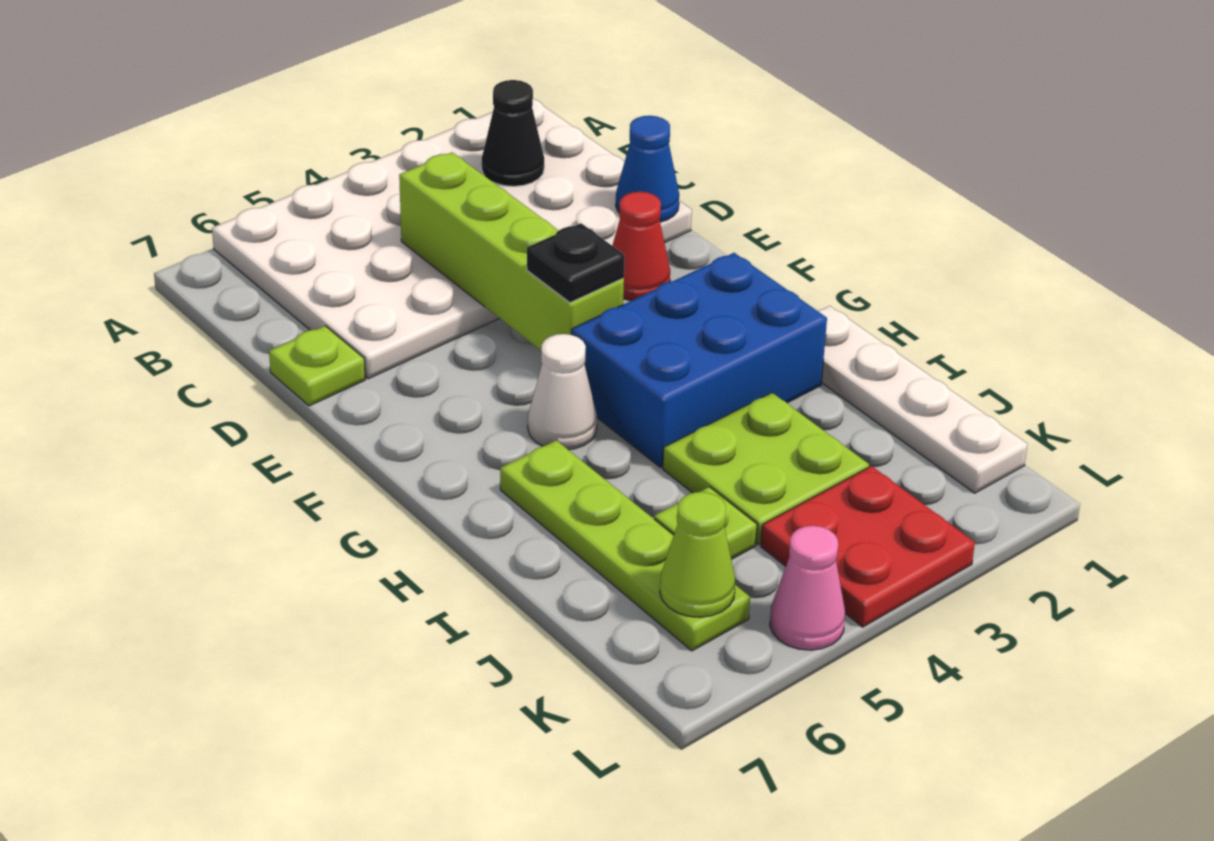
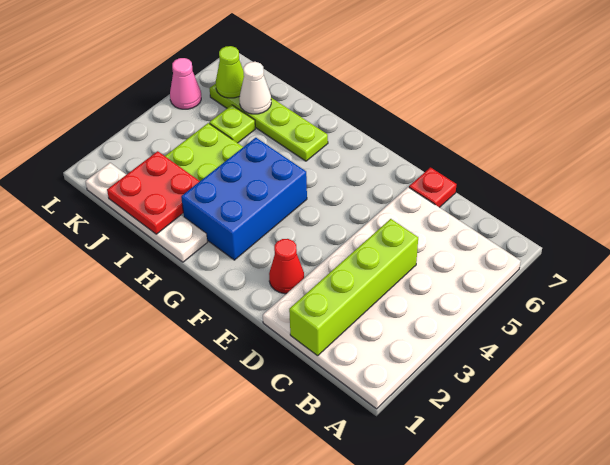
black 1x1 cone [482,80,544,186] -> none
lime 1x4 brick [399,152,624,350] -> lime 1x4 brick turned to [289,219,418,356]
blue 1x1 cone [616,116,679,222] -> none
lime 1x1 plate [269,326,365,406] -> red 1x1 plate [409,168,457,207]
black 1x1 plate [527,223,625,303] -> none
white 1x1 cone [528,334,597,450] -> white 1x1 cone moved to [239,62,271,114]
red 2x2 plate [761,466,975,627] -> red 2x2 plate moved to [107,151,200,234]

